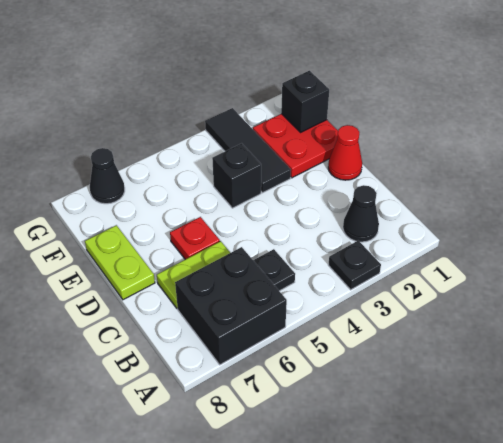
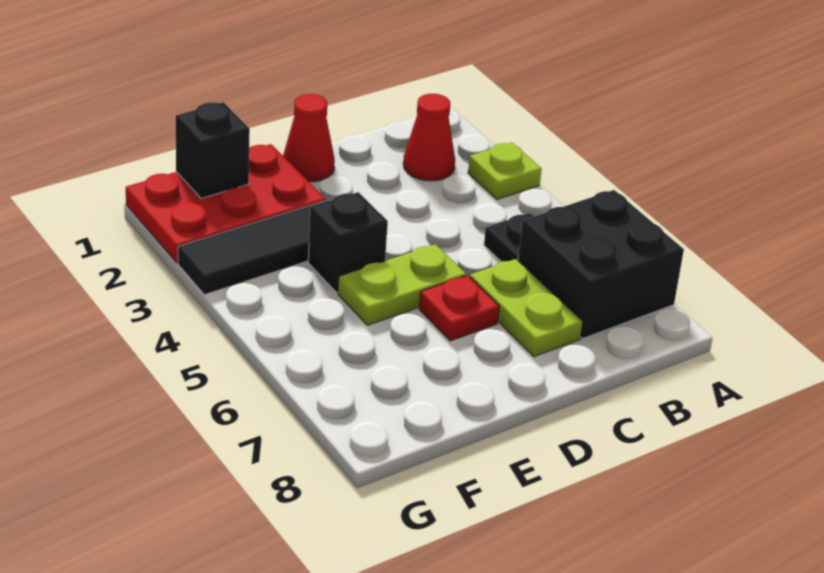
black 1x1 plate [328,241,381,290] -> lime 1x1 plate [468,143,542,199]
black 1x1 cone [343,185,379,242] -> red 1x1 cone [403,94,455,181]
lime 1x2 plate [85,225,155,300] -> lime 1x2 plate moved to [338,244,466,325]
red 2x2 plate [253,114,338,178] -> red 2x3 plate [126,144,326,263]
black 1x1 cone [90,148,125,204] -> none

